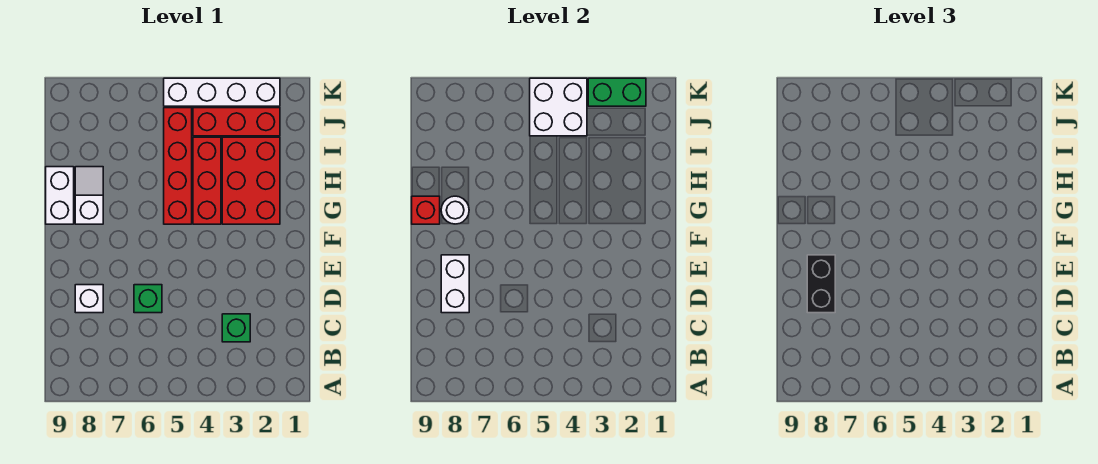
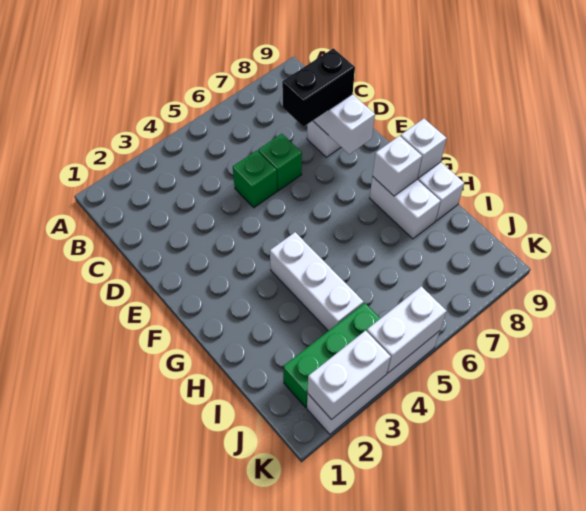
green 1x1 brick [222,314,250,342] -> green 1x1 brick moved to [233,151,277,208]
black 1x2 brick [807,255,835,313] -> black 1x2 brick turned to [282,48,355,127]
red 2x3 brick [222,137,280,224] -> none
red 1x3 brick [193,137,221,224] -> white 1x3 brick [270,232,364,331]
red 1x4 brick [164,108,192,224] -> none
white 1x2 slope [75,167,103,224] -> white 1x2 brick [370,176,440,239]
white 1x1 round brick [441,196,469,224] -> white 1x1 brick [373,136,422,196]
red 1x1 brick [412,196,440,224] -> white 1x1 brick [400,119,447,178]
red 1x3 brick [193,108,280,136] -> green 1x3 brick [283,303,380,407]
white 2x2 brick [530,78,587,136] -> white 1x2 brick [367,286,447,373]
green 1x2 brick [588,78,646,106] -> white 1x2 brick [308,331,391,420]

